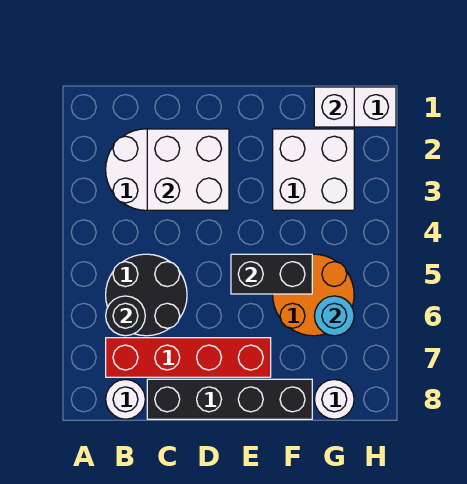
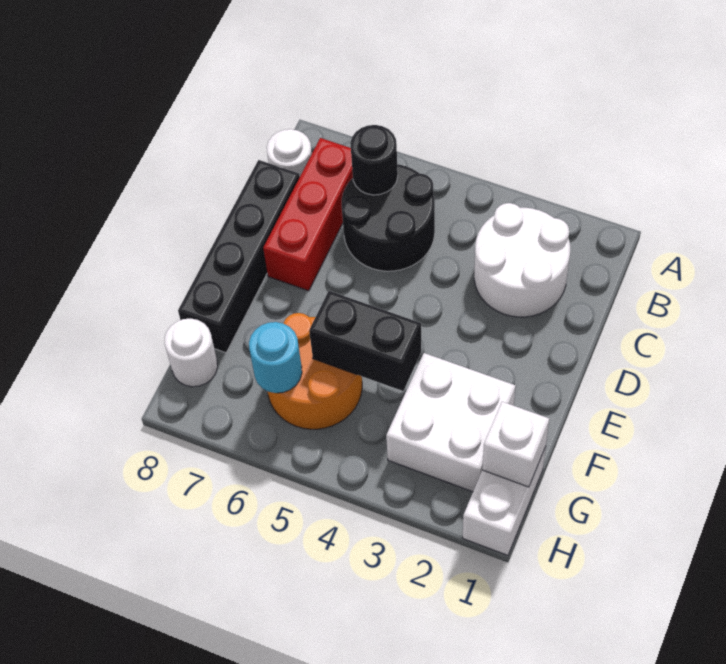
red 1x4 brick [106,338,271,377] -> red 1x3 brick [263,138,353,291]
white 2x2 brick [147,129,229,210] -> none
black 1x2 brick [231,254,312,294] -> black 1x2 brick turned to [309,291,421,391]

